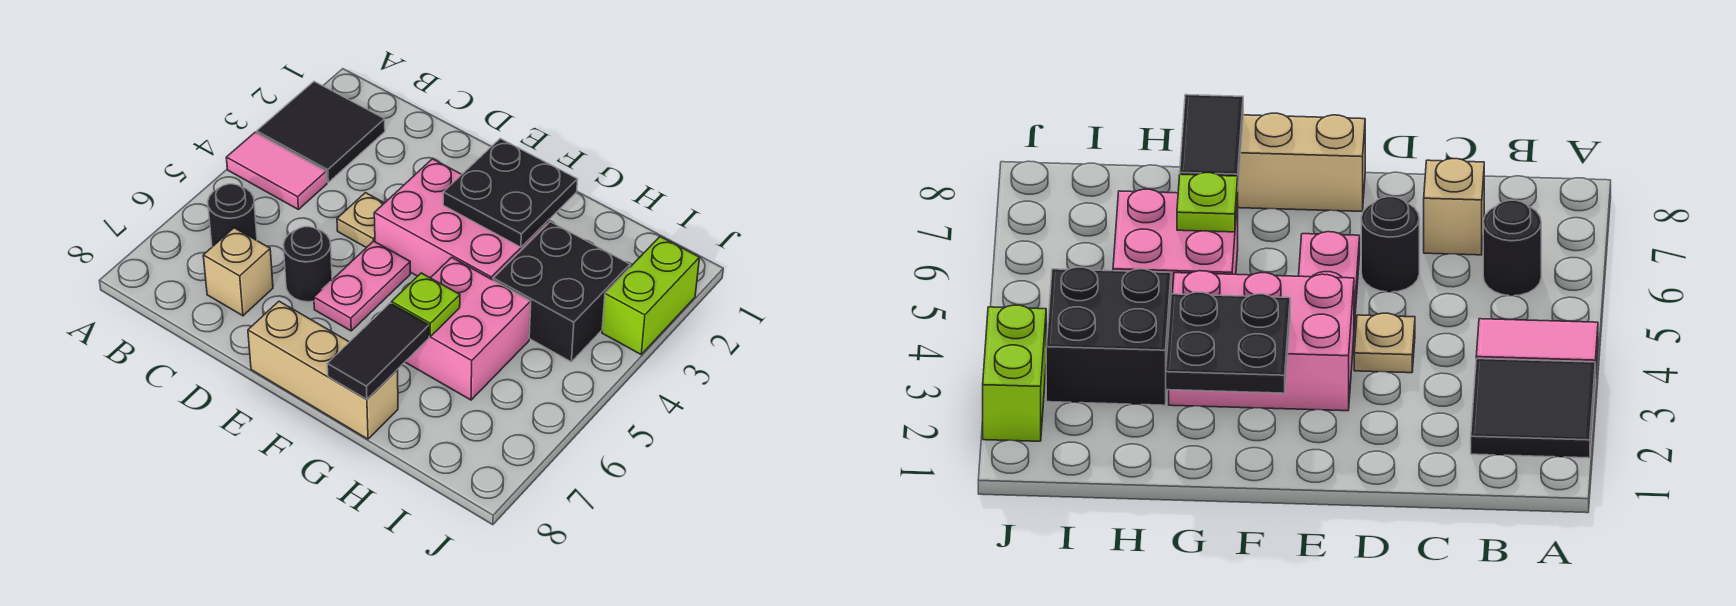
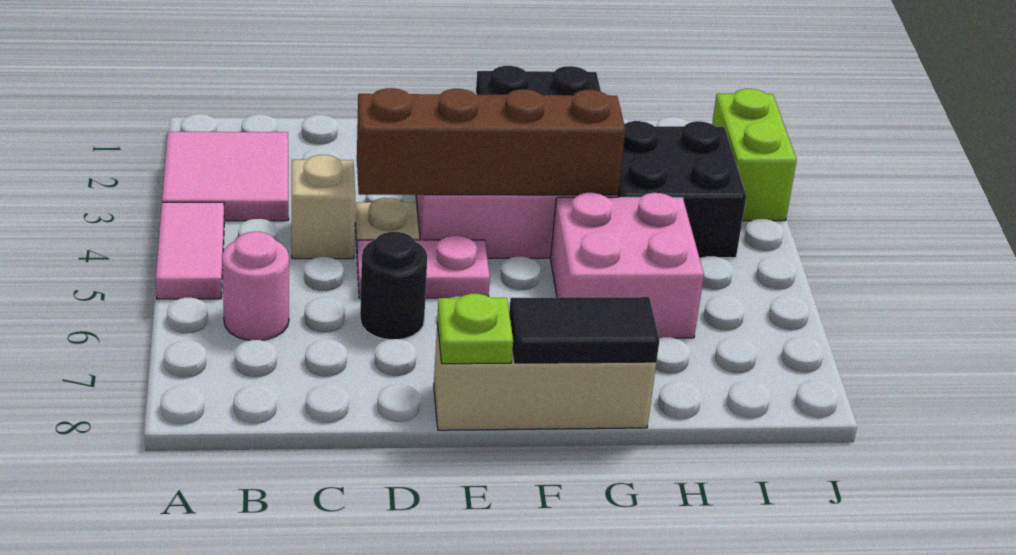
black 2x2 tile [257,82,385,182] -> pink 2x2 tile [162,132,289,221]
pink 1x2 tile [226,132,327,209] -> pink 1x2 tile turned to [156,202,224,299]
black 1x1 round brick [208,184,257,247] -> pink 1x1 round brick [222,232,289,340]
tan 1x1 brick [203,228,273,316] -> tan 1x1 brick moved to [292,155,355,259]
none -> brown 1x4 brick [357,88,626,195]
pink 1x2 plate [314,241,410,331] -> pink 1x2 plate turned to [357,236,490,298]
lime 1x1 plate [392,273,460,336] -> lime 1x1 plate moved to [437,294,513,364]
black 1x2 tile [327,303,429,399] -> black 1x2 tile turned to [509,297,660,363]

